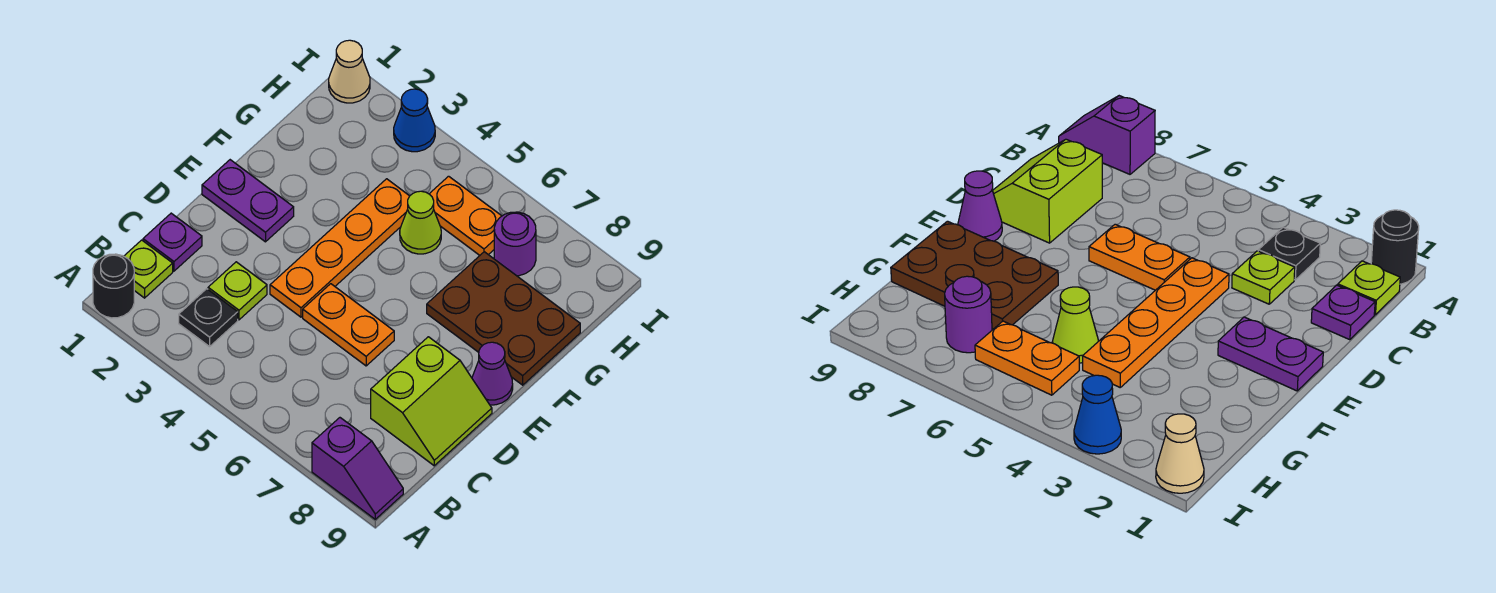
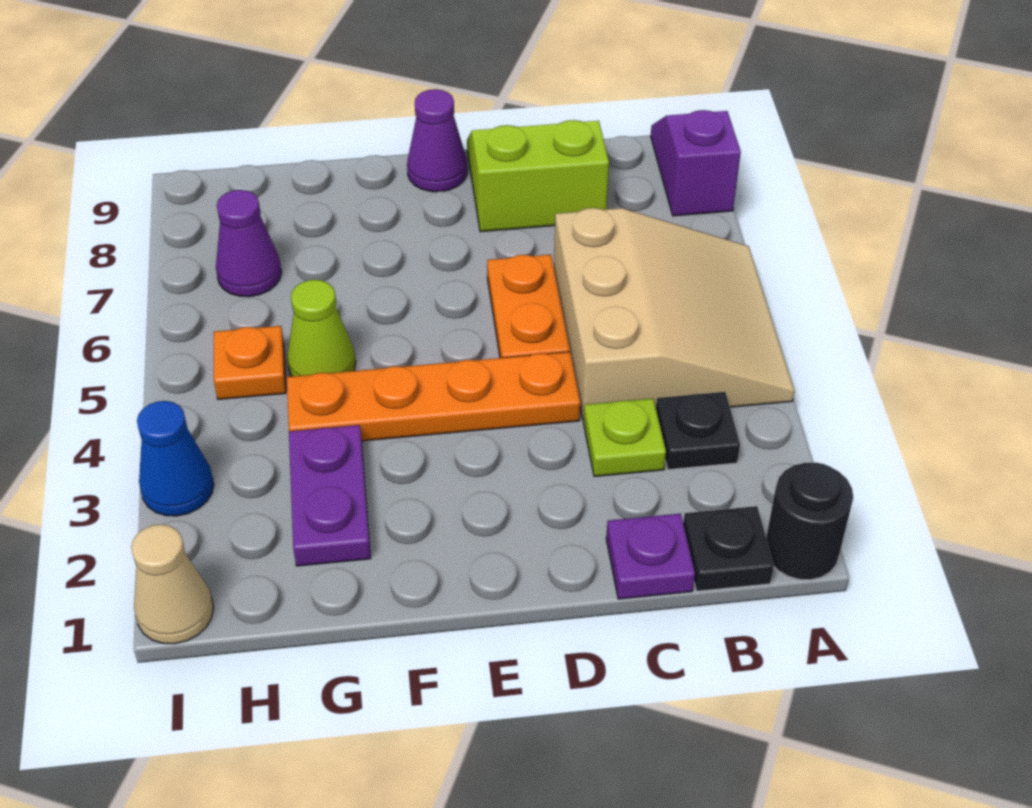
none -> tan 3x3 slope [554,208,795,421]
lime 1x1 plate [124,240,173,298] -> black 1x1 plate [683,506,774,591]
purple 1x2 plate [202,160,294,242] -> purple 1x2 plate moved to [289,425,371,566]
brown 2x3 plate [427,252,580,385] -> none
orange 1x2 plate [430,176,501,255] -> orange 1x1 plate [214,326,286,399]
purple 1x1 round brick [494,212,536,276] -> purple 1x1 cone [216,190,282,297]

